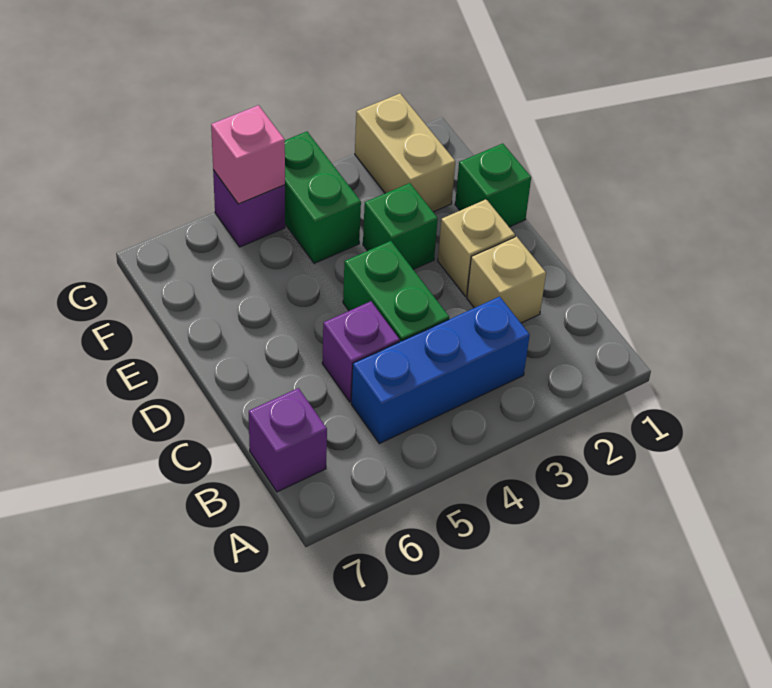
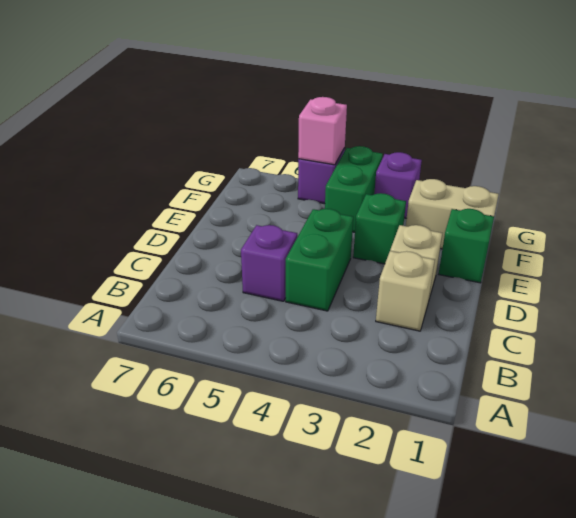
blue 1x3 brick [351,297,530,444] -> none
purple 1x1 brick [249,388,327,492] -> purple 1x1 brick moved to [374,152,422,218]
tan 1x2 brick [355,94,455,212] -> tan 1x2 brick turned to [406,179,499,249]

